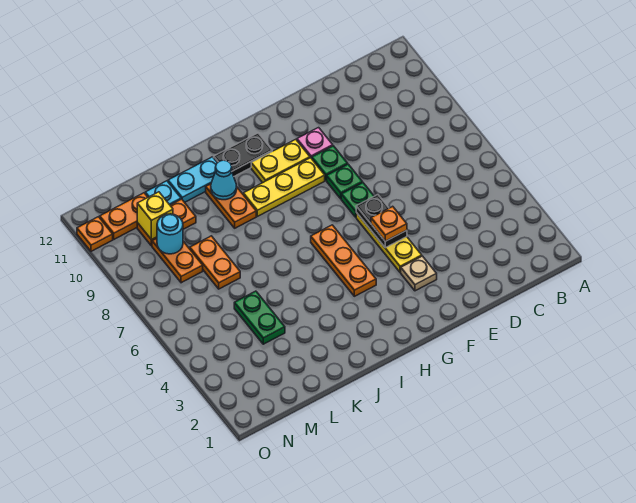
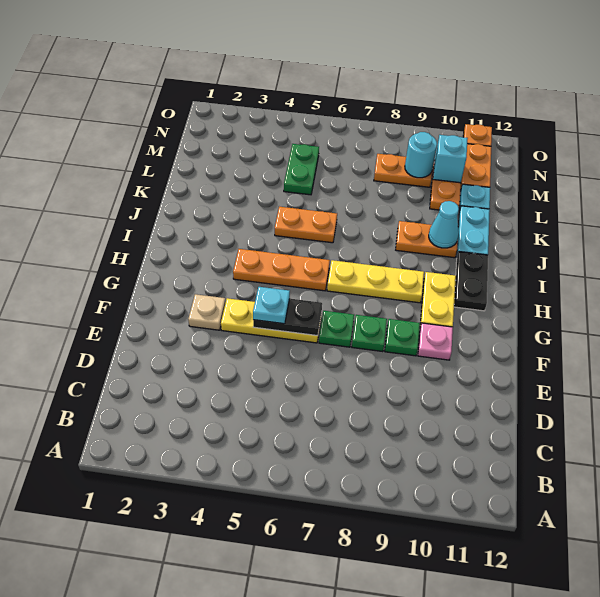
orange 1x1 plate [371,206,407,241] -> cyan 1x1 plate [253,287,290,324]
yellow 1x3 plate [243,158,325,216] -> yellow 1x3 plate turned to [327,260,424,303]
green 1x2 plate [234,291,285,344] -> green 1x2 plate turned to [284,144,319,195]
orange 1x2 plate [190,236,240,289] -> orange 1x2 plate moved to [275,207,337,243]
yellow 1x1 brick [137,192,173,240] -> cyan 1x1 brick [433,135,468,183]

